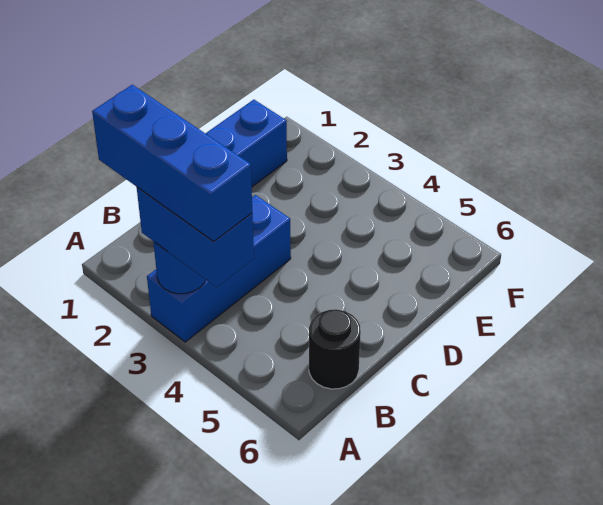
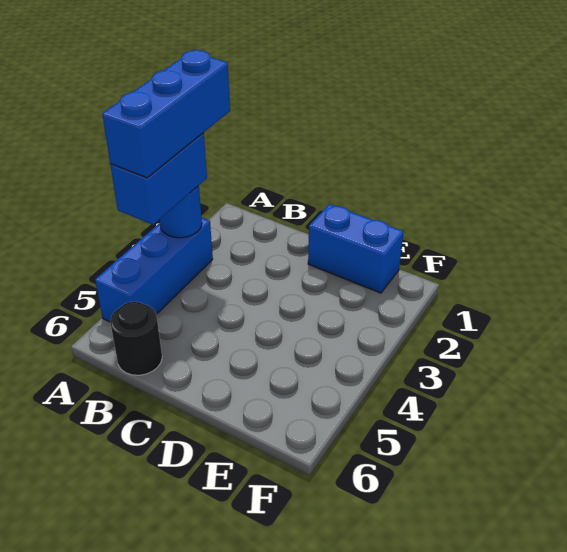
blue 1x3 brick [147,195,291,342] -> blue 1x3 brick turned to [95,217,213,322]

